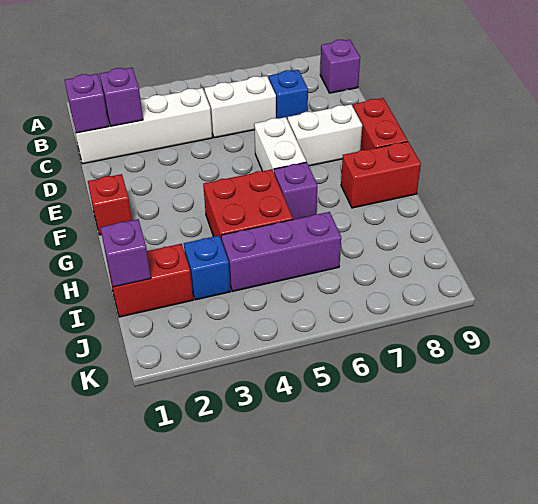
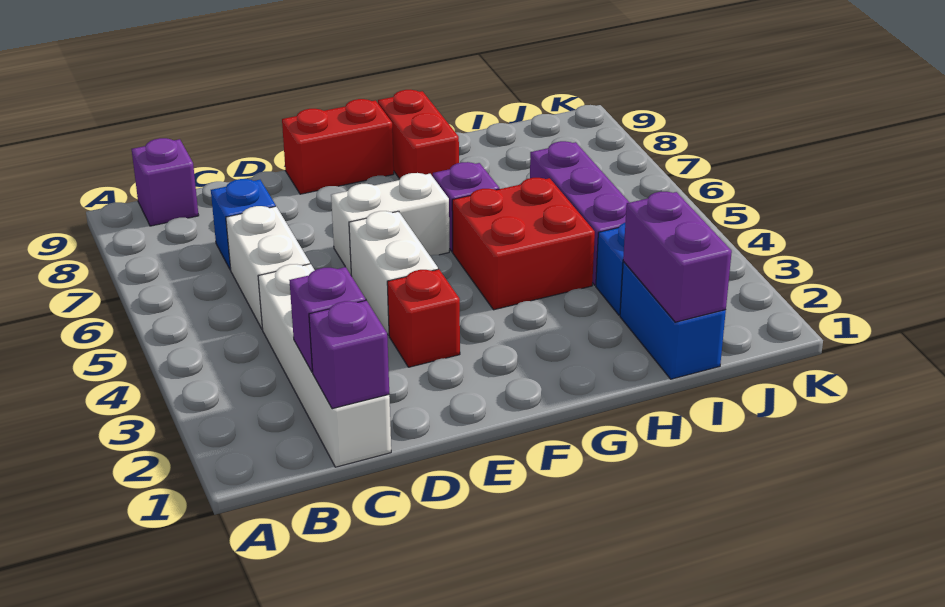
white 1x2 brick [288,104,362,166] -> white 1x2 brick moved to [349,211,438,335]
red 1x1 brick [88,174,132,235] -> red 1x1 brick moved to [387,269,460,367]
red 1x2 brick [108,244,193,317] -> blue 1x2 brick [620,262,726,379]
purple 1x1 brick [100,219,151,287] -> purple 1x2 brick [623,192,732,322]

